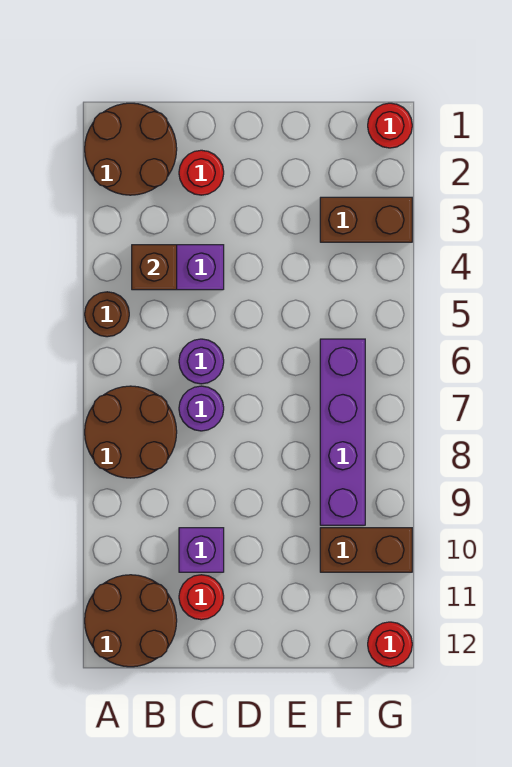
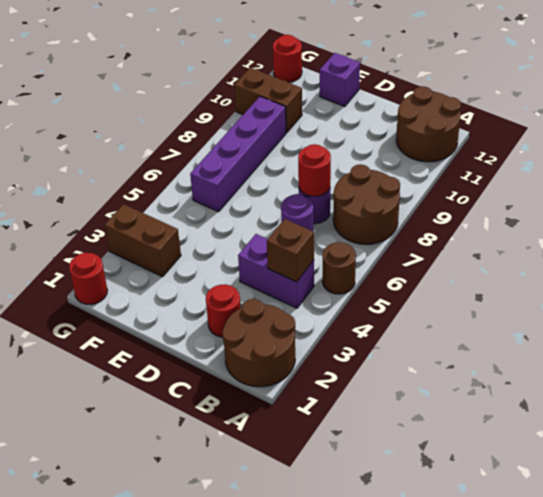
purple 1x1 brick [179,528,224,572] -> purple 1x1 brick moved to [320,53,360,107]
red 1x1 round brick [179,575,224,620] -> red 1x1 round brick moved to [298,144,331,196]

